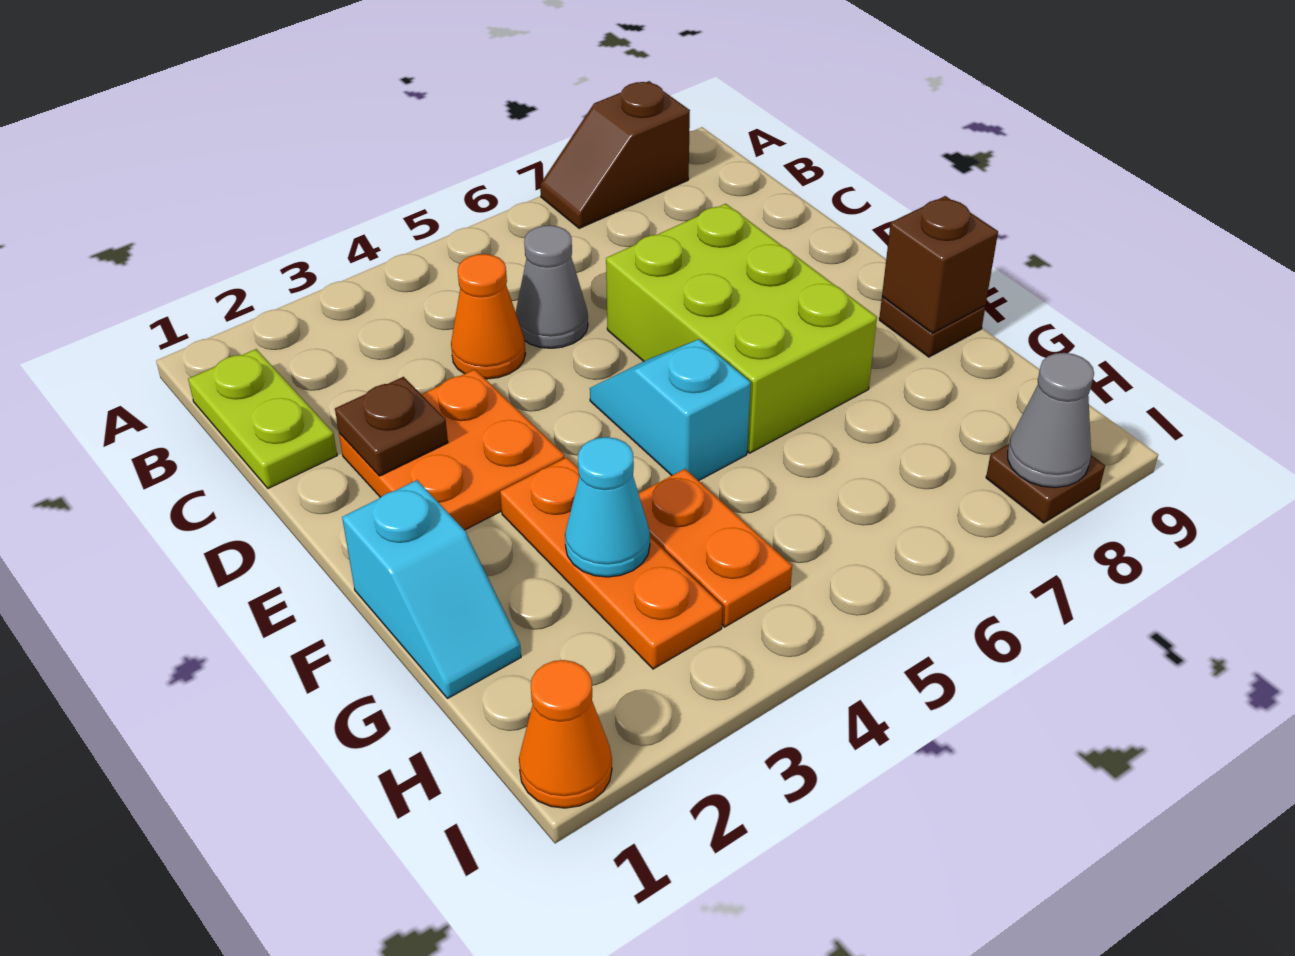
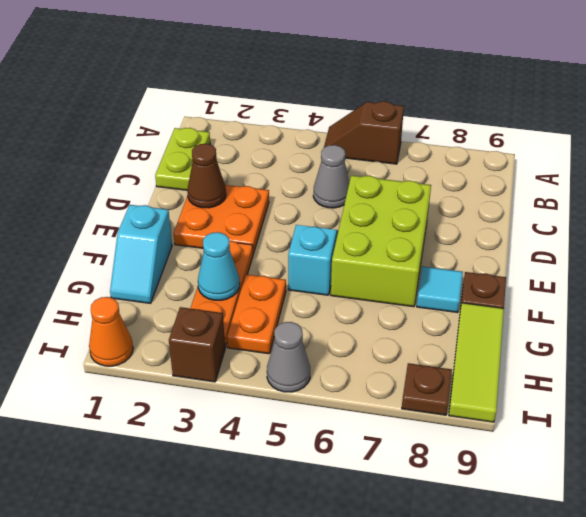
brown 1x2 slope [540,81,690,228] -> brown 1x2 slope moved to [324,101,404,164]
orange 1x1 cone [451,254,525,379] -> none
brown 1x1 plate [335,377,448,476] -> brown 1x1 cone [187,144,226,208]
none -> cyan 1x1 tile [417,266,463,313]
brown 1x1 brick [882,196,998,333] -> brown 1x1 brick moved to [169,307,225,382]
none -> lime 1x3 tile [449,303,504,422]
grey 1x1 cone [1008,353,1094,488] -> grey 1x1 cone moved to [267,322,310,392]

